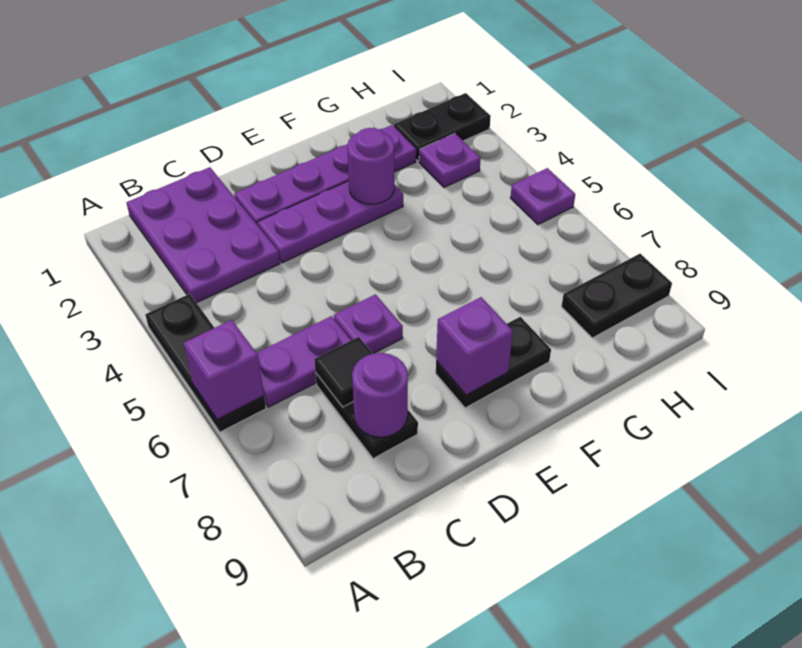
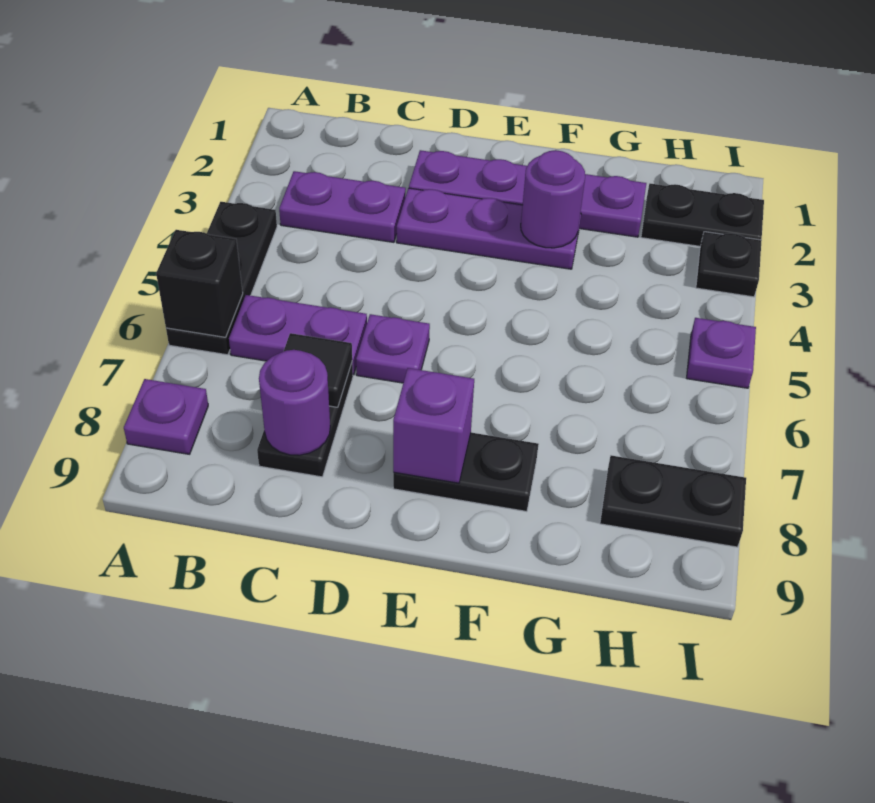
purple 1x1 brick [184,320,264,419] -> black 1x1 brick [156,230,243,337]
purple 2x3 plate [126,167,280,303] -> purple 1x2 plate [279,171,406,242]
purple 1x1 plate [419,134,481,187] -> purple 1x1 plate moved to [124,379,208,454]
none -> black 1x1 plate [696,232,762,297]

